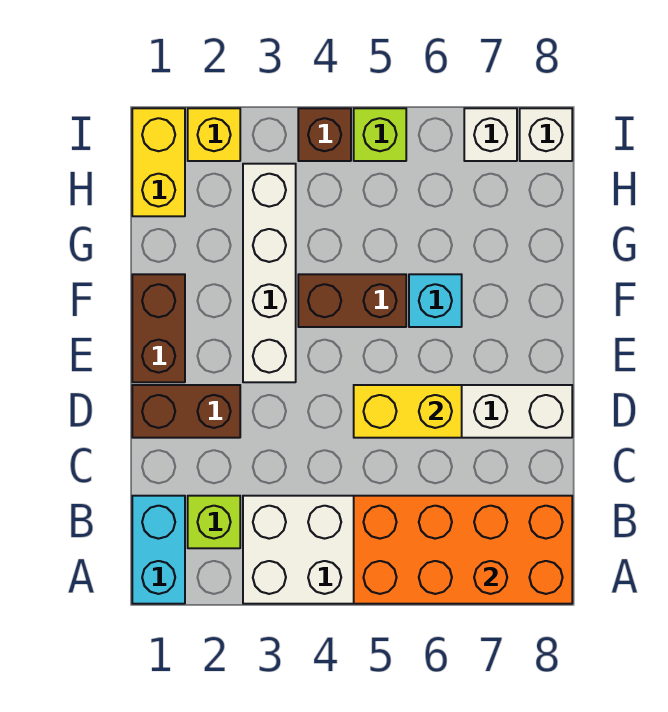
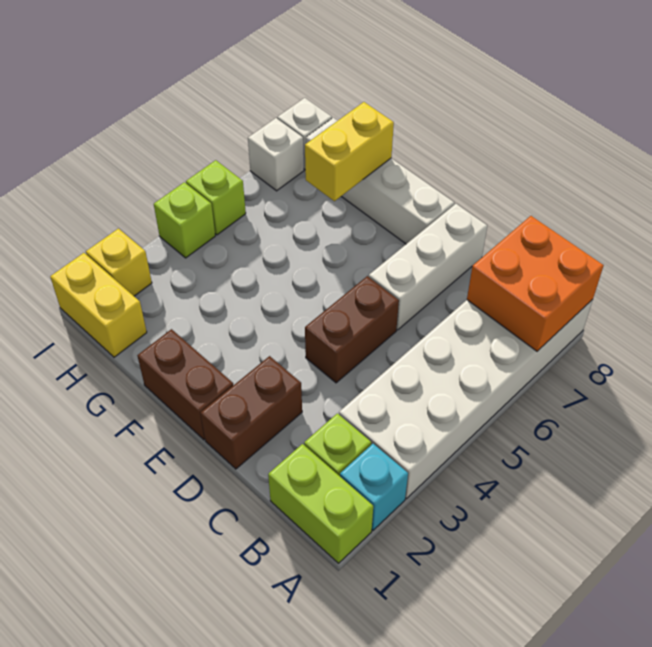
cyan 1x2 brick [132,496,185,604] -> lime 1x2 brick [268,444,373,563]
orange 2x4 brick [354,496,572,604] -> orange 2x2 brick [467,216,604,351]
yellow 1x2 brick [354,385,462,438] -> yellow 1x2 brick moved to [305,102,394,201]
white 1x4 brick [243,164,296,382] -> white 1x4 brick moved to [306,118,454,244]
brown 1x2 brick [298,274,406,327] -> brown 1x2 brick moved to [305,276,399,383]
cyan 1x1 brick [409,274,462,327] -> cyan 1x1 brick moved to [340,444,408,530]
brown 1x1 brick [298,108,351,161] -> lime 1x1 brick [154,182,215,258]

